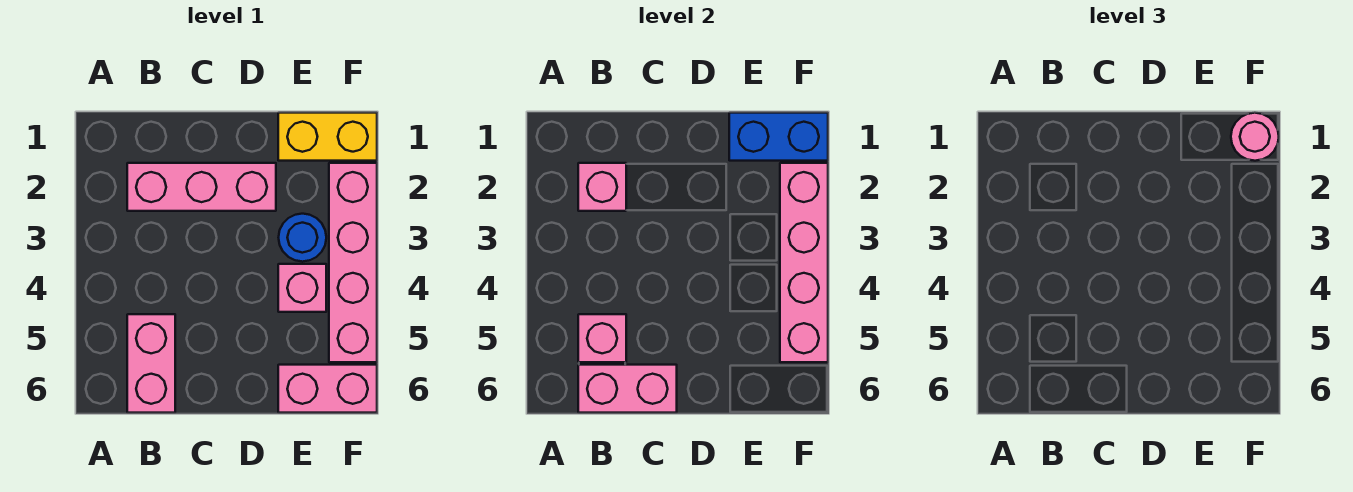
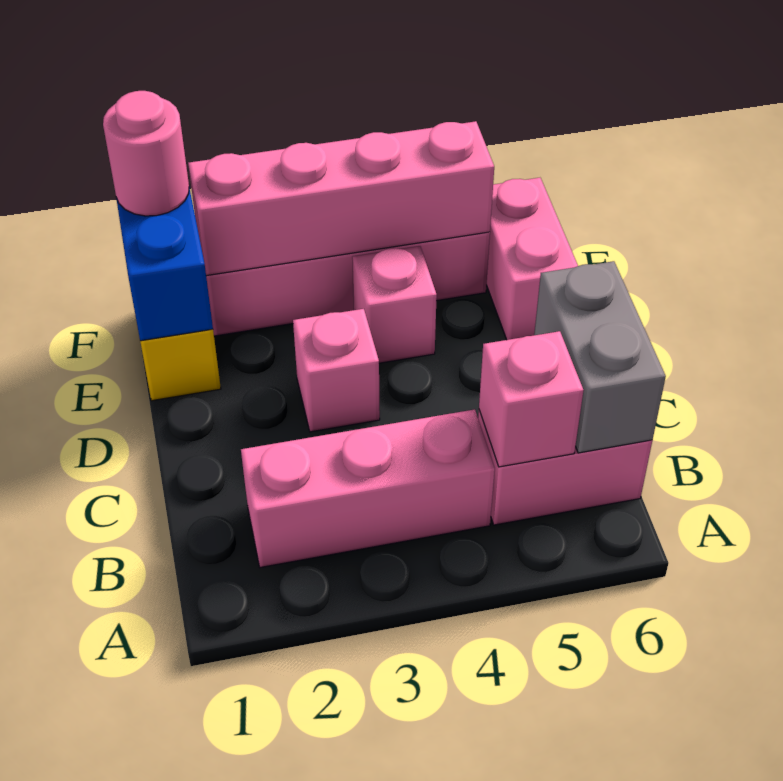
pink 1x3 brick [127,163,276,211] -> pink 1x3 brick turned to [241,409,495,567]
pink 1x1 brick [578,163,626,211] -> pink 1x1 brick moved to [293,309,380,432]
pink 1x2 brick [578,365,677,413] -> grey 1x2 brick [534,261,666,453]
blue 1x1 round brick [279,214,326,262] -> none

